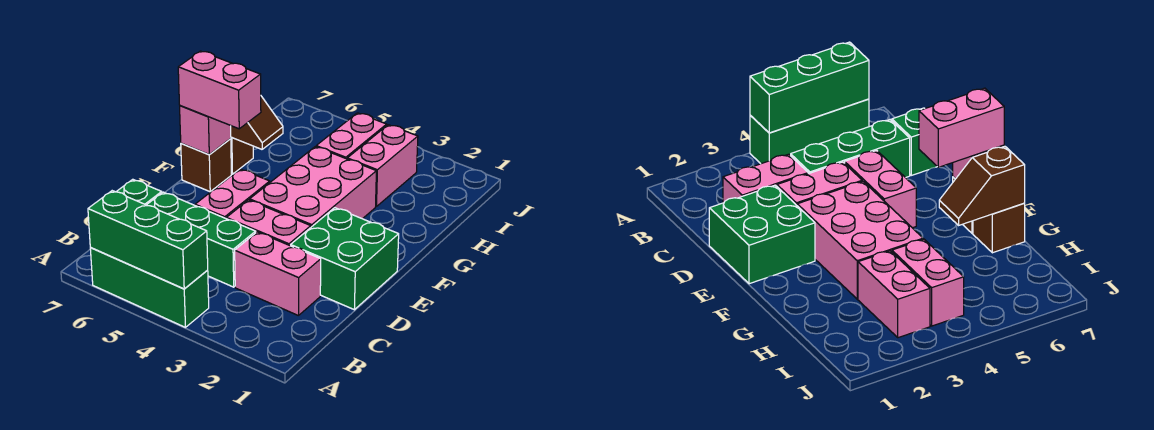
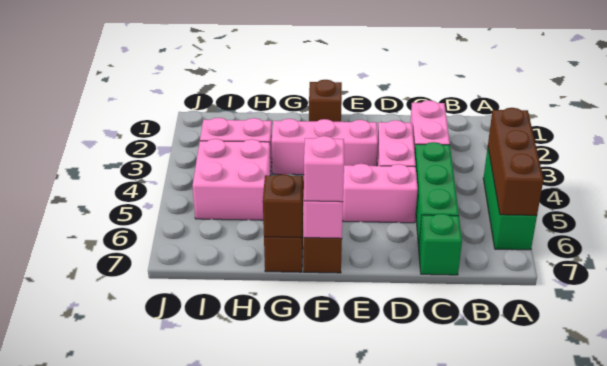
green 1x3 brick [88,191,208,289] -> brown 1x3 brick [488,108,543,215]
green 2x2 brick [291,208,399,310] -> none
pink 2x3 brick [250,147,376,227] -> pink 1x3 brick [272,119,378,175]
none -> brown 1x1 brick [309,80,342,122]
pink 1x2 brick [178,51,261,129] -> pink 1x1 brick [304,136,344,202]
pink 1x2 brick [316,113,387,159] -> pink 2x2 brick [193,139,271,220]

